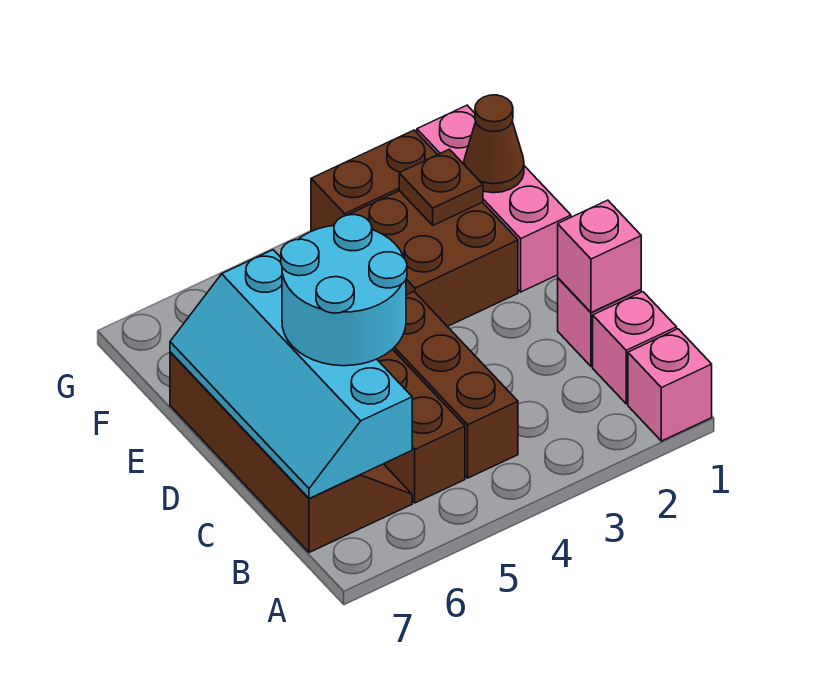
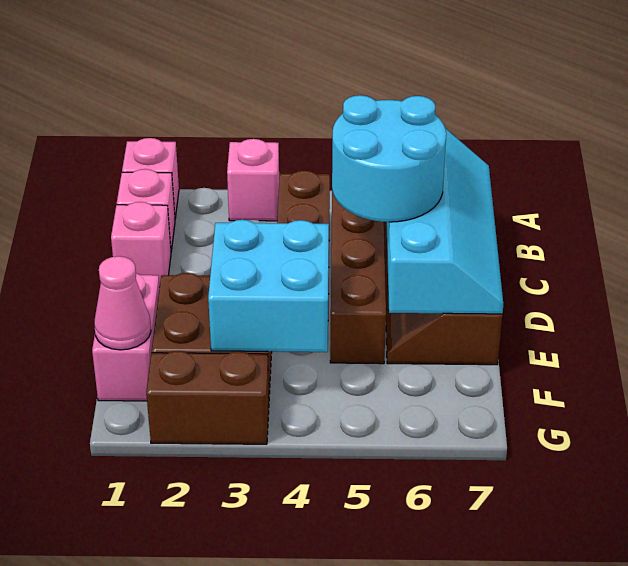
pink 1x1 brick [558,200,641,312] -> pink 1x1 brick moved to [227,139,279,221]
pink 1x3 brick [417,105,571,292] -> pink 1x2 brick [92,273,160,401]
none -> cyan 2x2 brick [208,220,329,352]
brown 1x1 cone [464,95,524,193] -> pink 1x1 cone [94,256,151,350]
brown 1x1 plate [399,149,483,225] -> none

